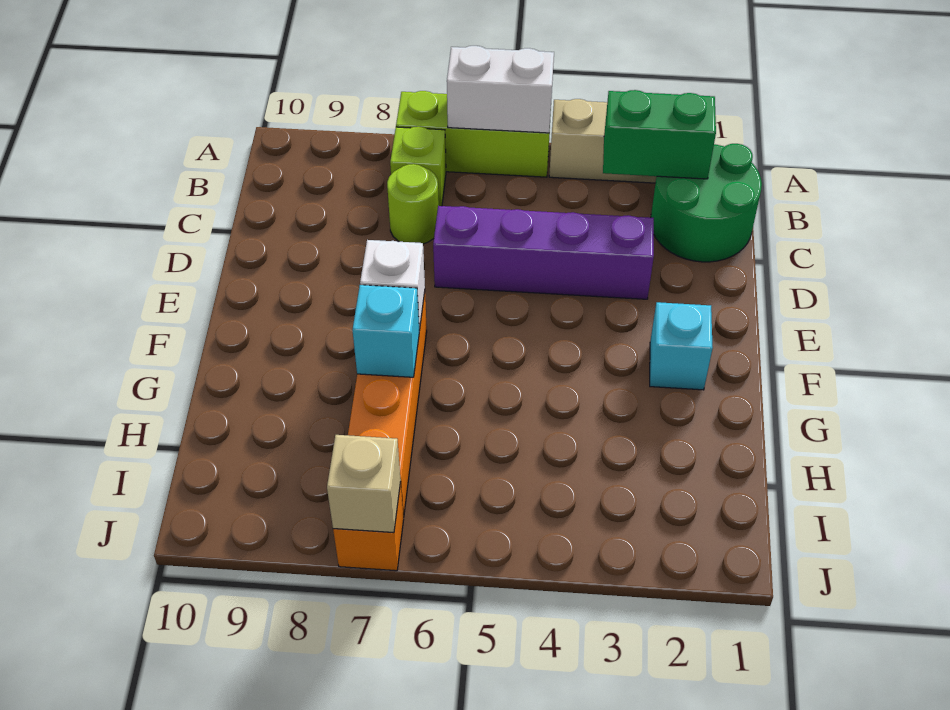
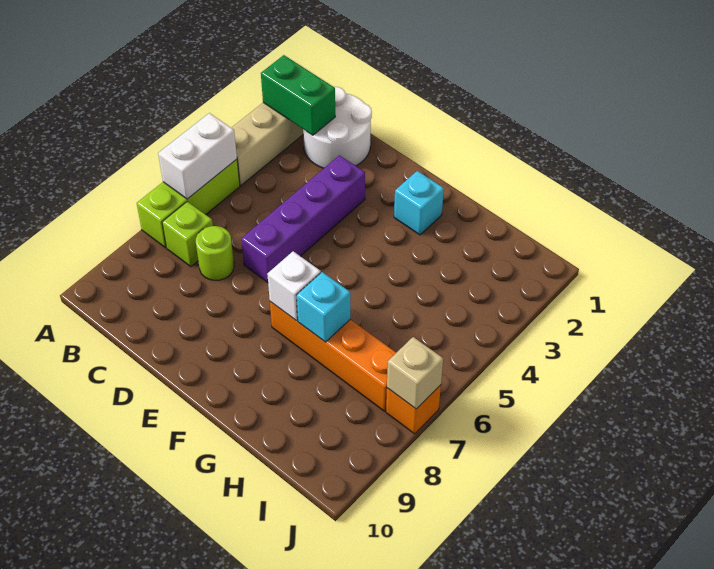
green 2x2 round brick [651,144,762,262] -> white 2x2 round brick [303,87,372,168]
green 1x2 brick [603,90,716,179] -> green 1x2 brick turned to [261,55,335,135]

